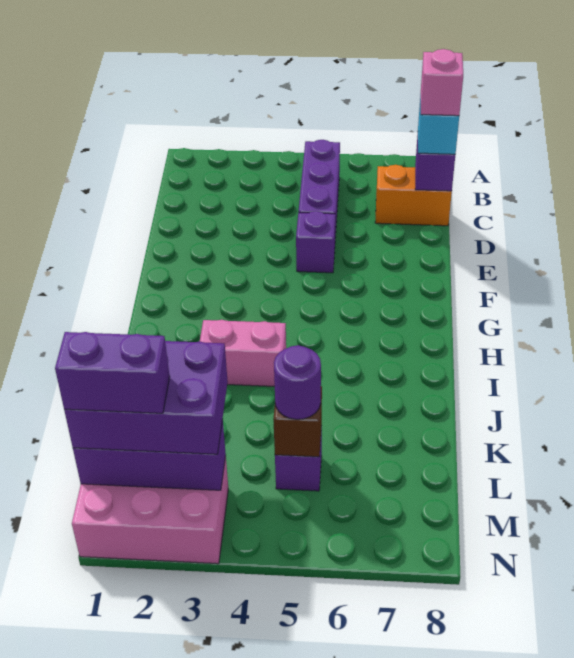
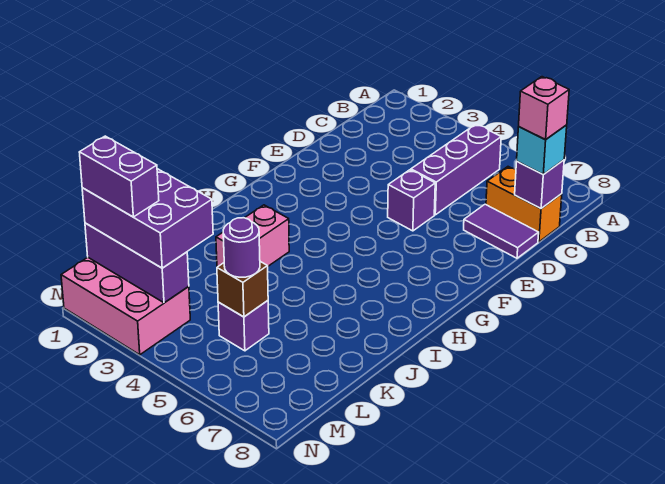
none -> purple 1x2 tile [464,204,539,258]
pink 1x2 brick [200,320,286,386] -> pink 1x2 brick turned to [216,205,289,267]

